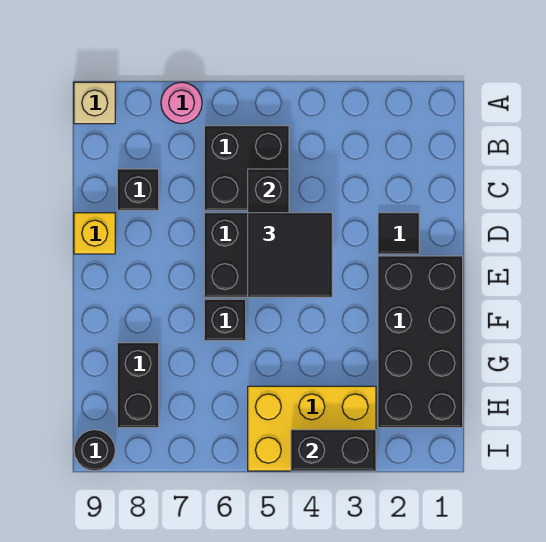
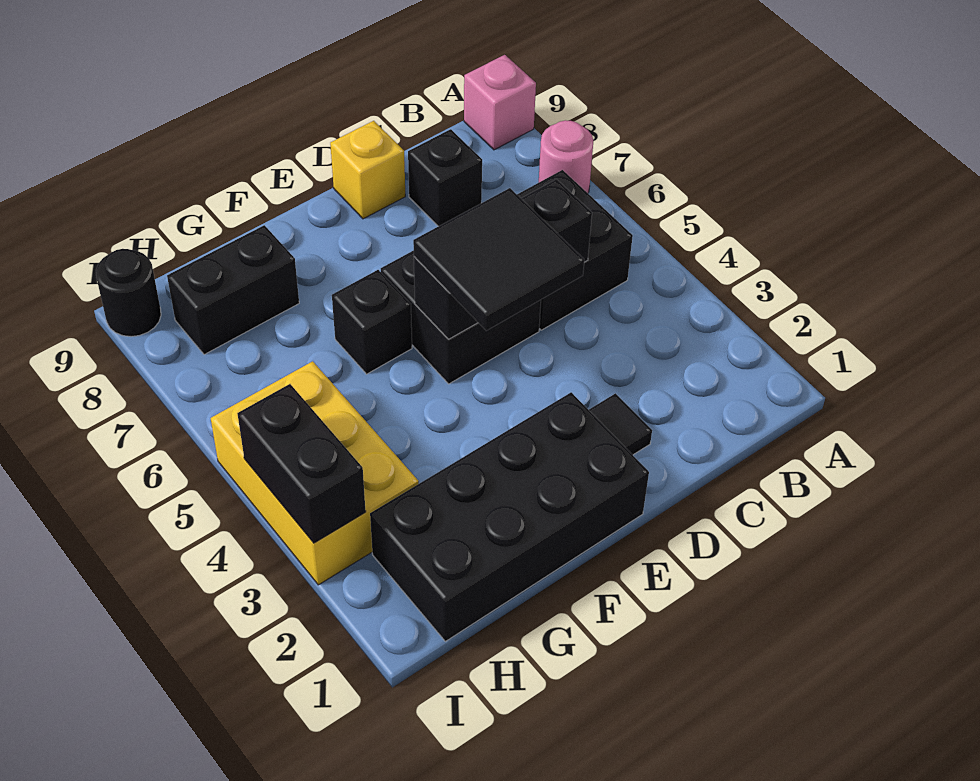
tan 1x1 brick [74,82,115,124] -> pink 1x1 brick [464,55,536,150]

